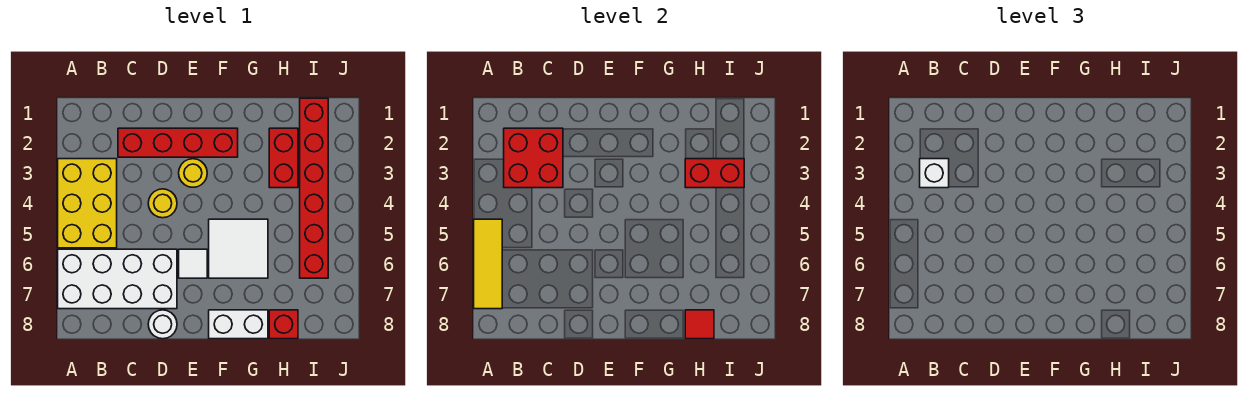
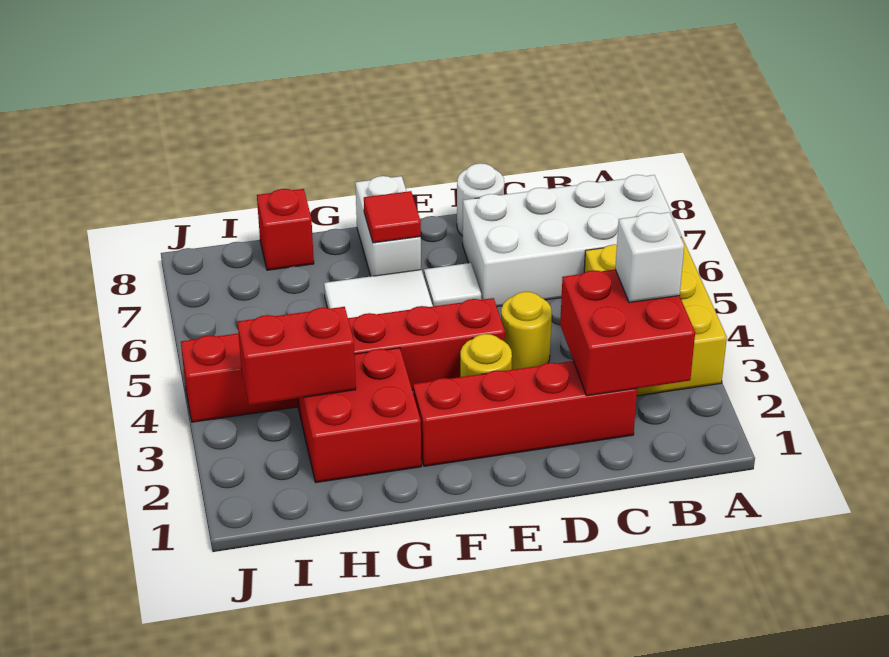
yellow 1x3 tile [474,219,502,309] -> none
white 1x2 brick [209,310,268,339] -> white 1x2 brick turned to [355,176,421,276]
red 1x2 brick [269,128,298,188] -> red 2x2 brick [298,348,421,483]
red 1x1 tile [685,310,714,339] -> red 1x1 tile moved to [364,191,421,243]
red 1x6 brick [300,98,328,278] -> red 1x6 brick turned to [181,298,505,422]

